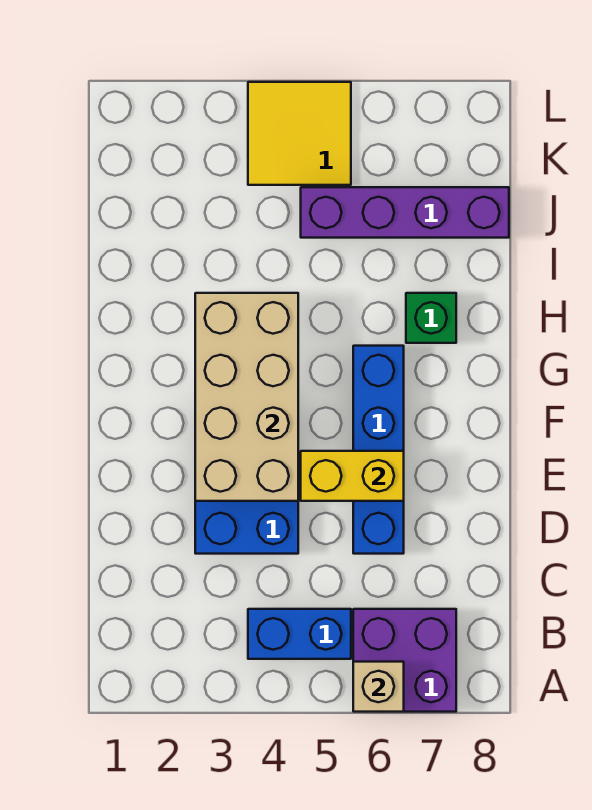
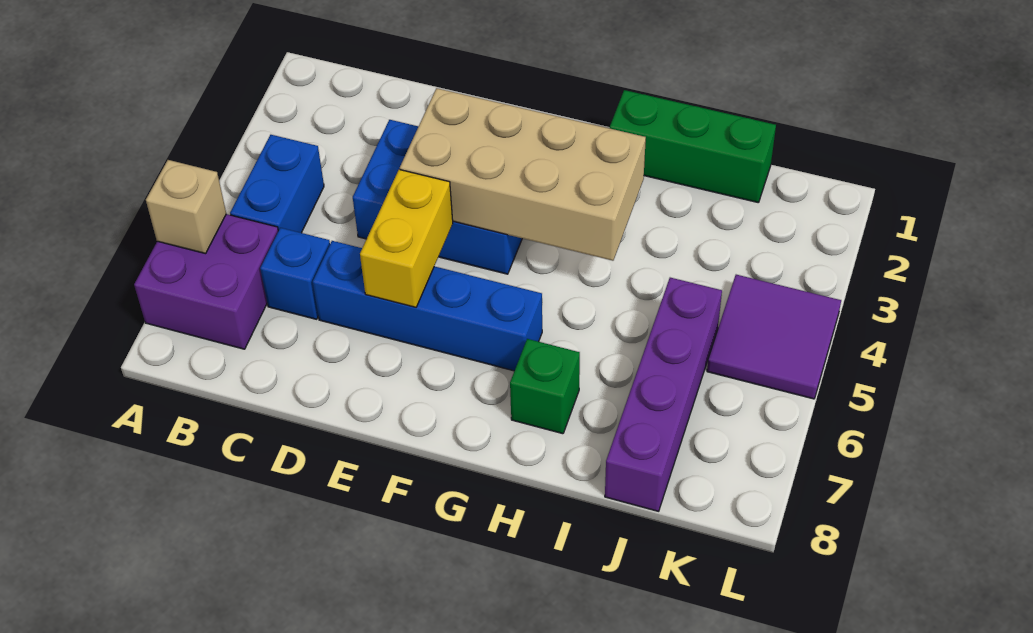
none -> blue 1x1 brick [260,228,330,319]
none -> green 1x3 brick [610,90,776,203]
yellow 2x2 tile [248,82,351,185] -> purple 2x2 tile [707,275,841,399]

